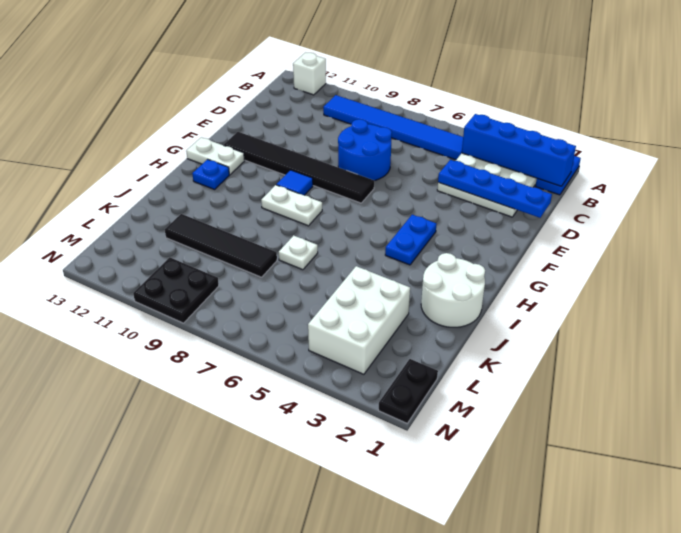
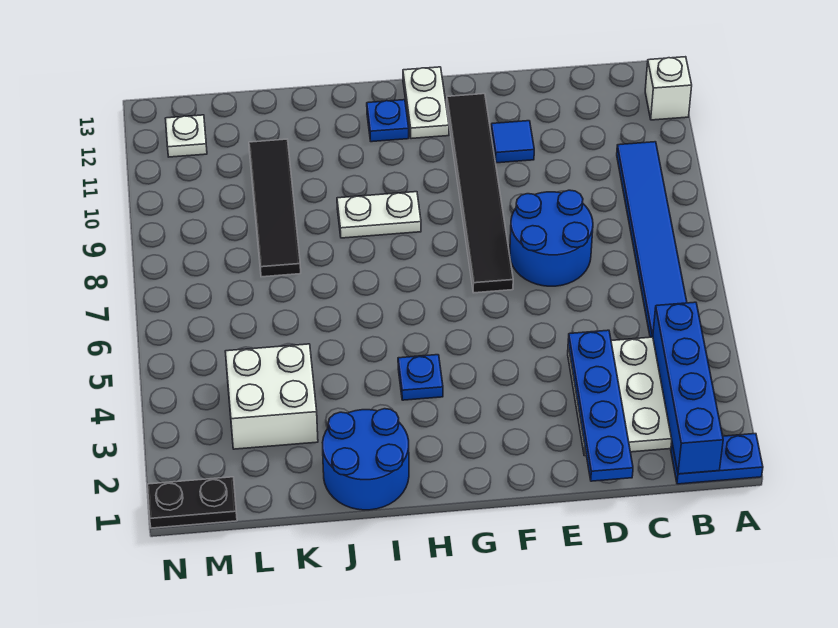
blue 1x2 plate [385,215,436,265] -> blue 1x1 plate [398,355,443,400]
blue 1x1 tile [276,170,313,195] -> blue 1x1 tile moved to [491,121,534,163]
white 1x2 plate [261,185,322,226] -> white 1x2 plate turned to [337,192,421,238]
white 2x2 round brick [421,253,485,327] -> blue 2x2 round brick [322,409,409,510]
white 1x1 plate [279,235,318,270] -> white 1x1 plate moved to [165,115,207,157]
white 2x3 brick [308,266,410,374] -> white 2x2 brick [225,344,318,449]
black 2x2 plate [133,257,219,323] -> none

